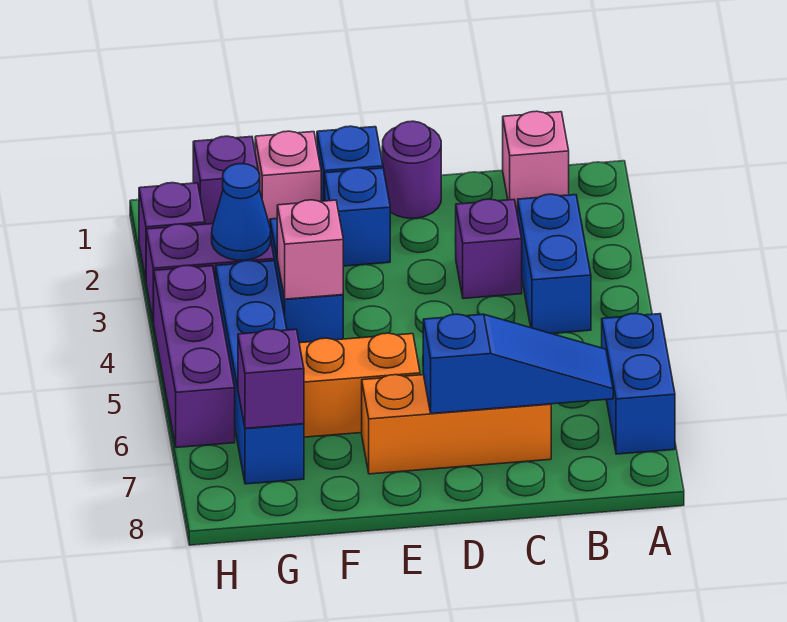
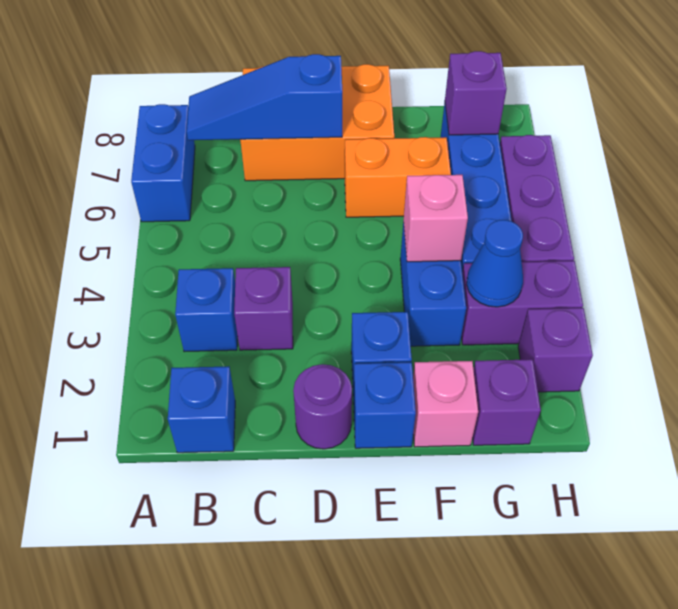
pink 1x1 brick [503,111,569,210] -> blue 1x1 brick [168,366,235,453]
blue 1x2 brick [518,194,591,333] -> blue 1x1 brick [175,268,238,352]
orange 1x3 brick [362,375,551,474] -> orange 2x3 brick [240,64,394,181]

